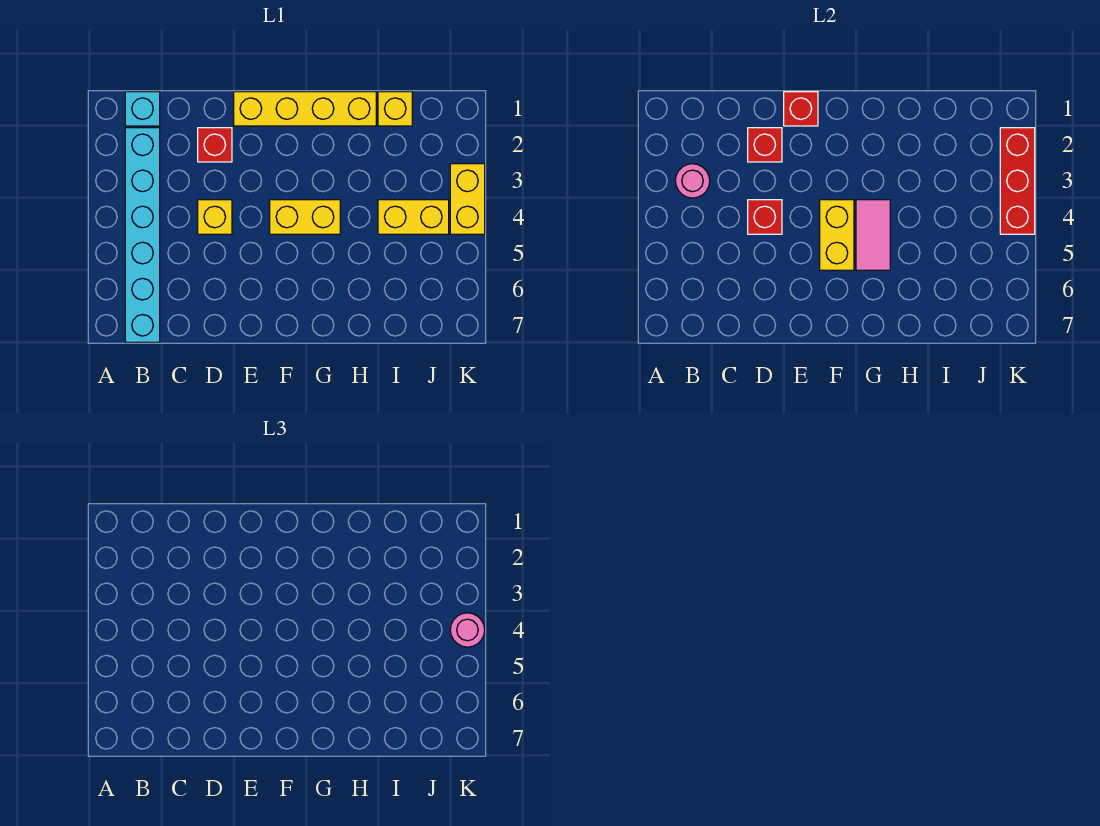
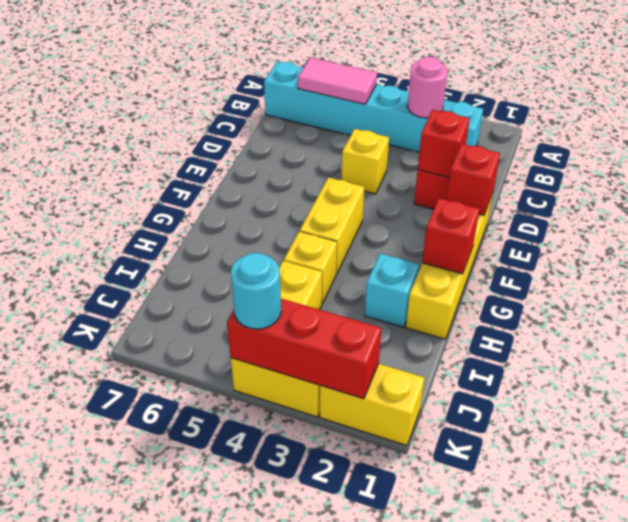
cyan 1x1 brick [125,92,160,126] -> cyan 1x1 brick moved to [365,254,419,327]
red 1x1 brick [748,200,782,234] -> red 1x1 brick moved to [422,198,479,274]
yellow 1x2 brick [820,200,854,270] -> yellow 1x2 brick moved to [320,364,425,446]
pink 1x2 tile [856,200,890,270] -> pink 1x2 tile moved to [298,57,377,104]
yellow 1x1 brick [378,92,412,126] -> yellow 1x1 brick moved to [284,231,337,303]
pink 1x1 round brick [450,613,485,647] -> cyan 1x1 round brick [231,253,281,329]

